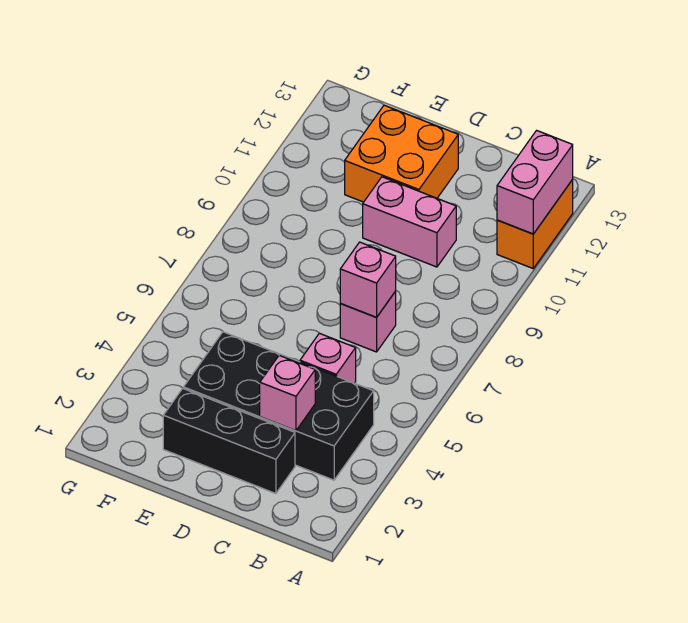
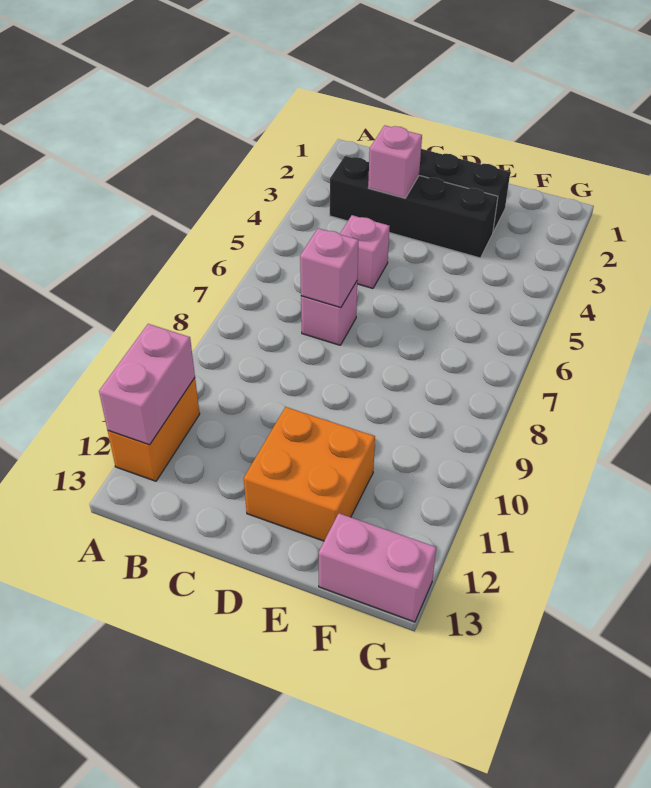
black 2x4 brick [184,332,374,480] -> black 1x4 brick [330,156,498,258]
pink 1x2 brick [363,177,456,267] -> pink 1x2 brick moved to [319,513,436,622]

